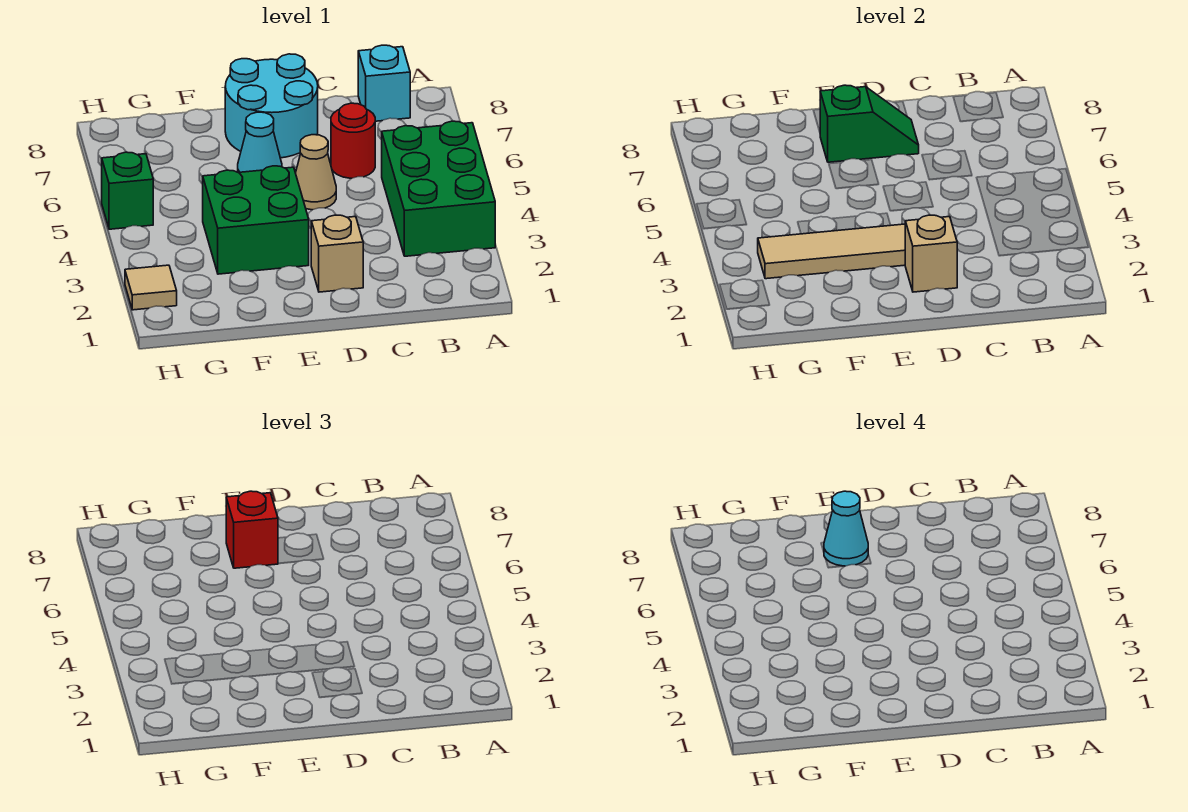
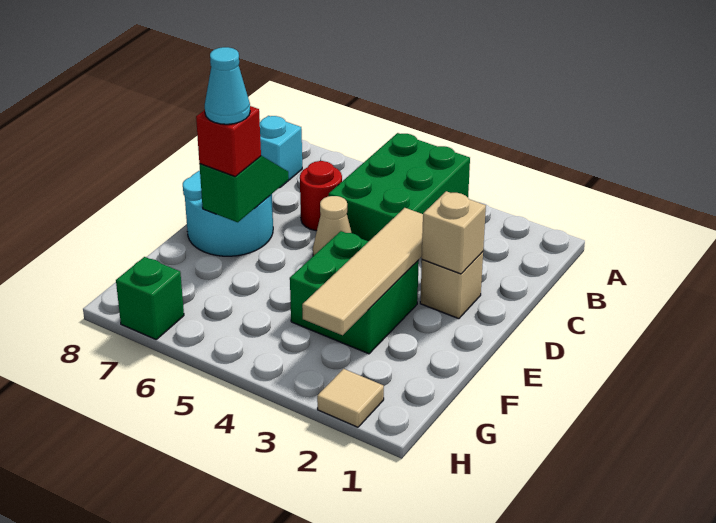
green 2x3 brick [382,121,495,256] -> green 2x3 brick turned to [329,133,470,241]
cyan 1x1 cone [238,112,282,173] -> none
green 1x1 brick [102,152,153,229] -> green 1x1 brick moved to [116,257,184,339]

